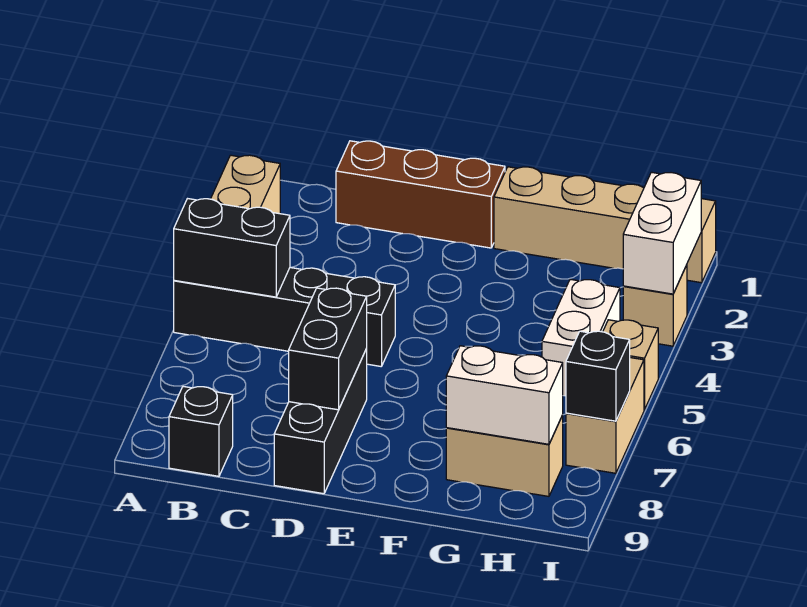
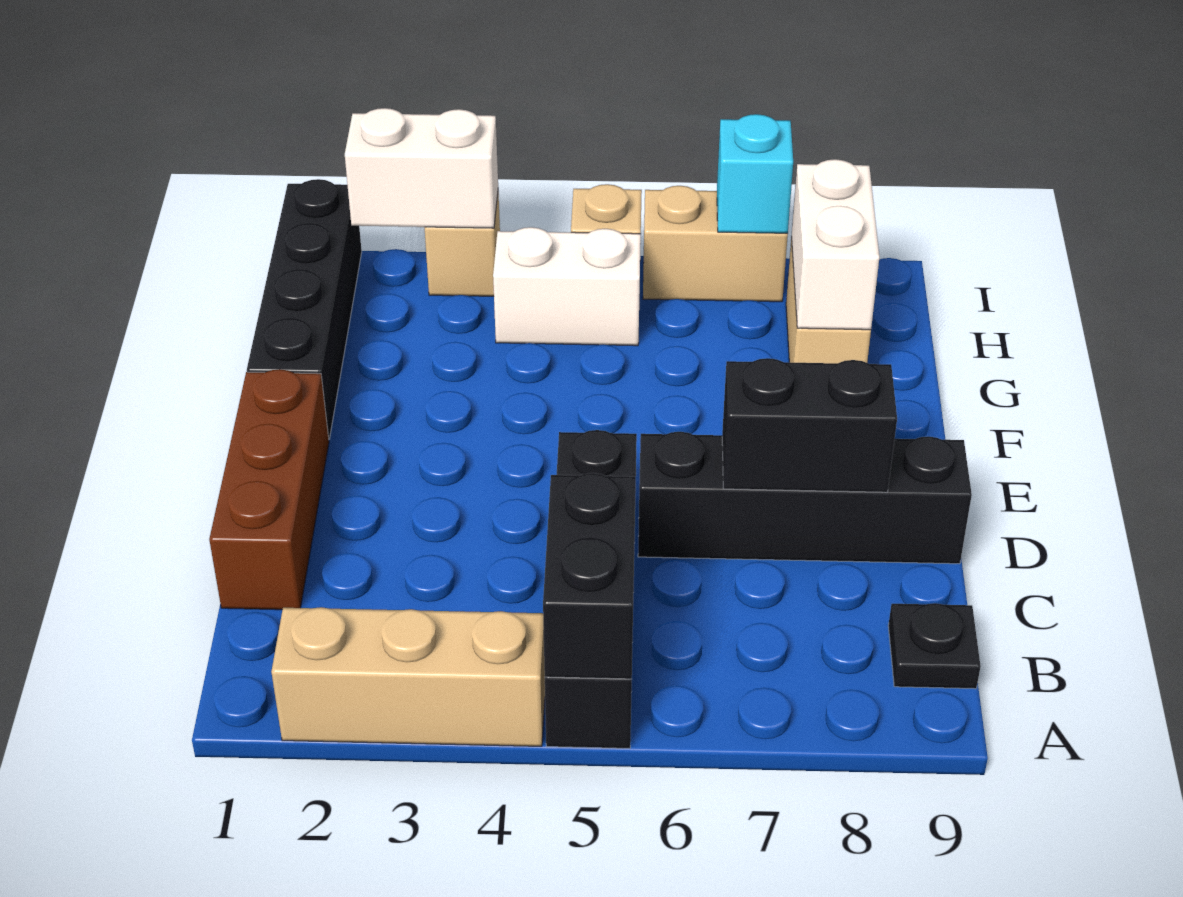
black 1x1 brick [169,387,233,476] -> black 1x1 plate [888,603,981,689]
black 1x3 brick [274,349,367,494] -> black 1x4 brick [638,432,972,564]
tan 1x4 brick [494,167,716,283] -> black 1x4 brick [247,179,362,439]
black 1x1 brick [566,331,630,421] -> cyan 1x1 brick [717,114,793,233]

